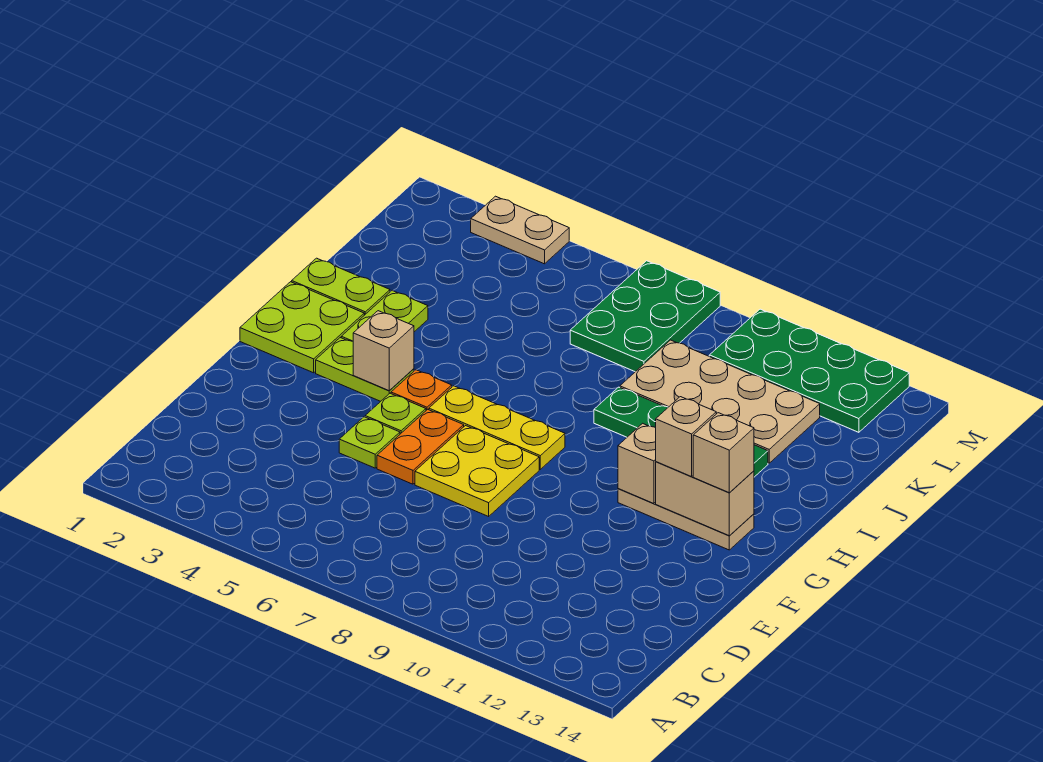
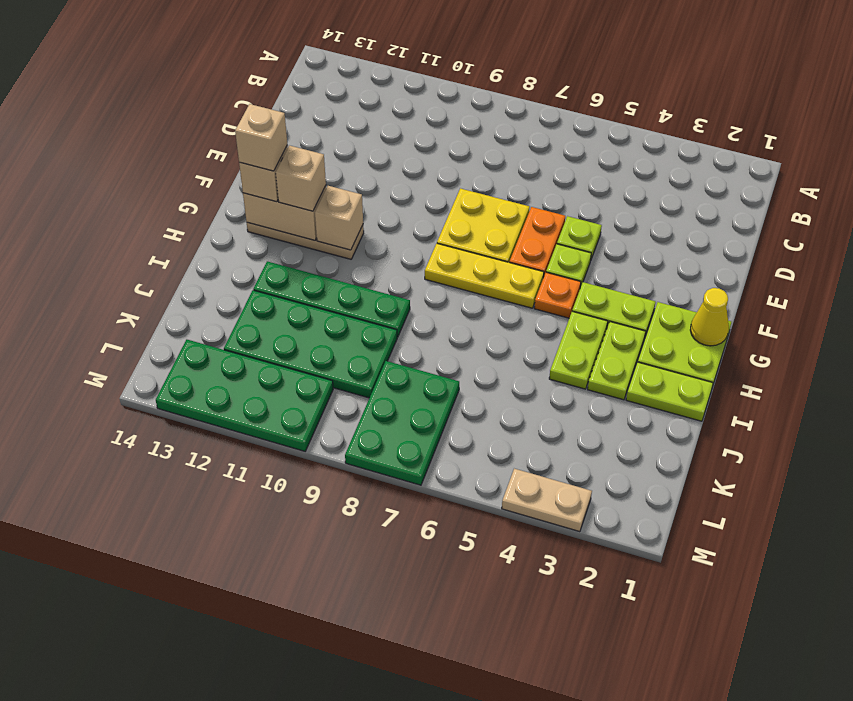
none -> yellow 1x1 cone [690,288,729,346]
tan 1x1 brick [353,311,414,391] -> tan 1x1 brick moved to [235,104,287,171]
none -> lime 1x2 plate [549,311,608,389]
tan 2x4 plate [620,340,820,463] -> green 2x4 plate [224,290,397,398]

